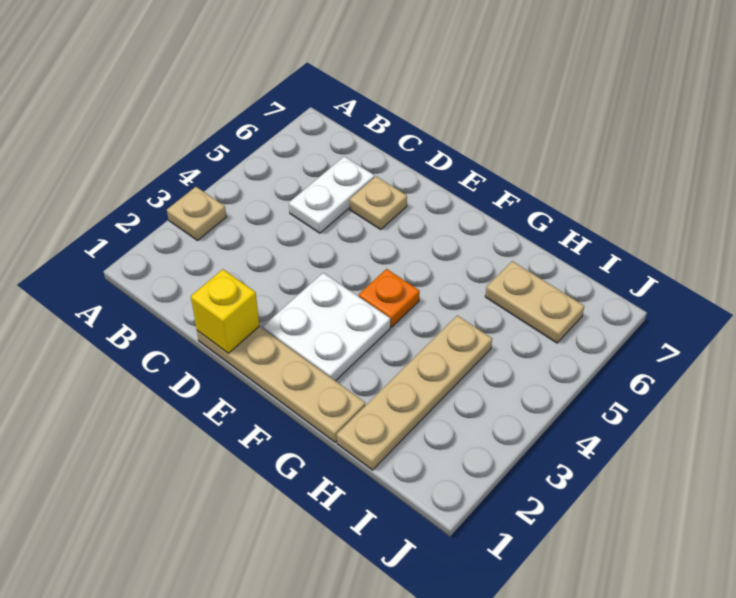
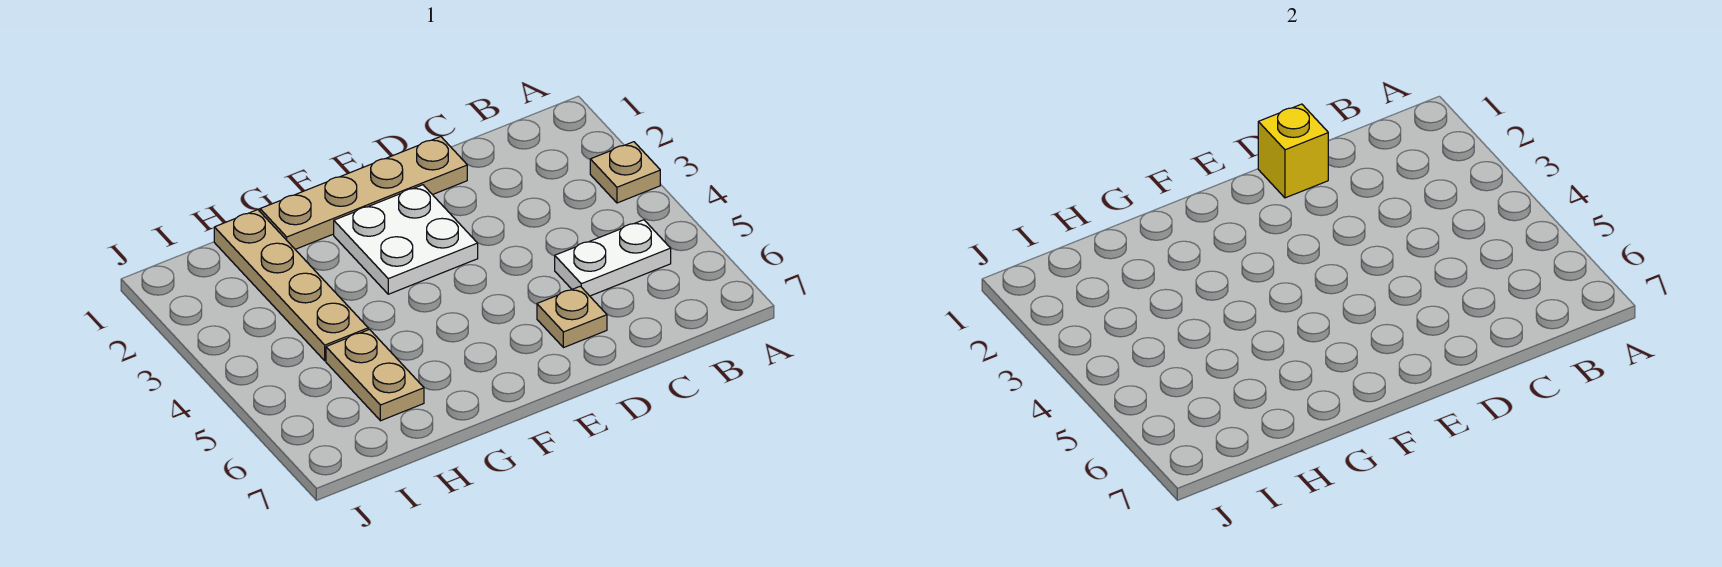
white 1x2 plate [289,156,374,233] -> white 1x2 plate turned to [555,220,671,296]
orange 1x1 plate [359,269,420,327] -> none
tan 1x2 plate [485,261,584,343] -> tan 1x2 plate turned to [326,329,424,421]

